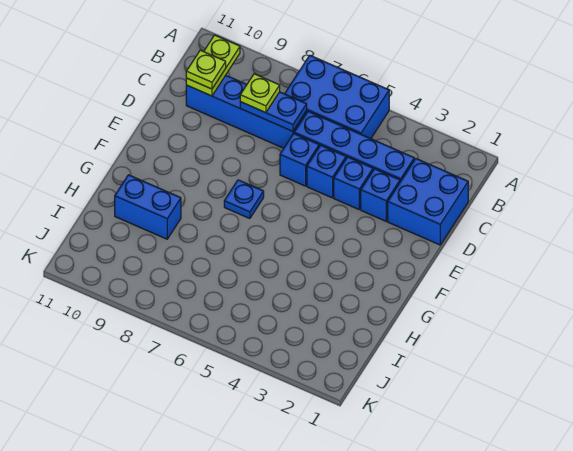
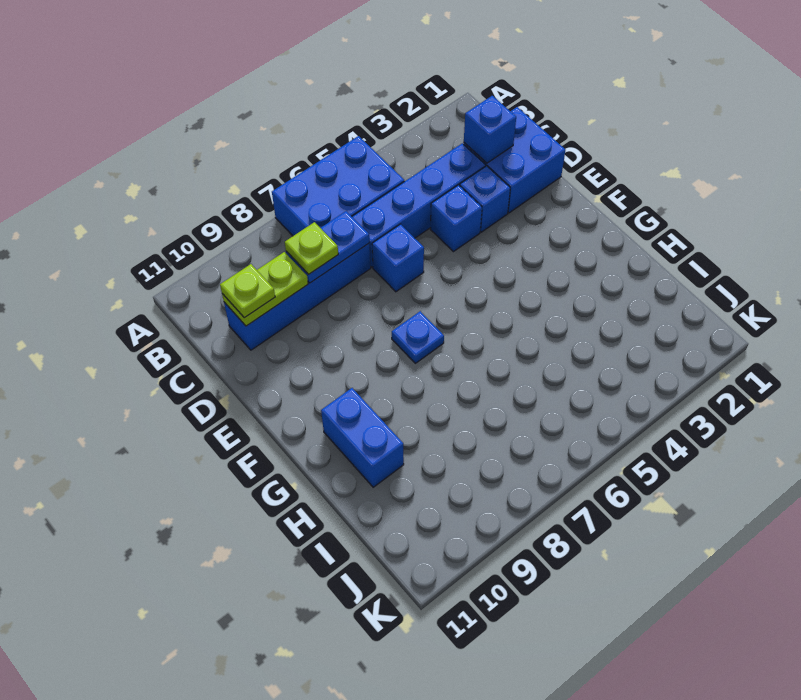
lime 1x2 plate [186,35,240,96] -> lime 1x2 plate turned to [222,252,308,326]
blue 1x1 brick [307,145,346,198] -> blue 1x1 brick moved to [464,96,516,163]
blue 1x2 brick [115,175,181,239] -> blue 1x2 brick turned to [321,388,404,487]

